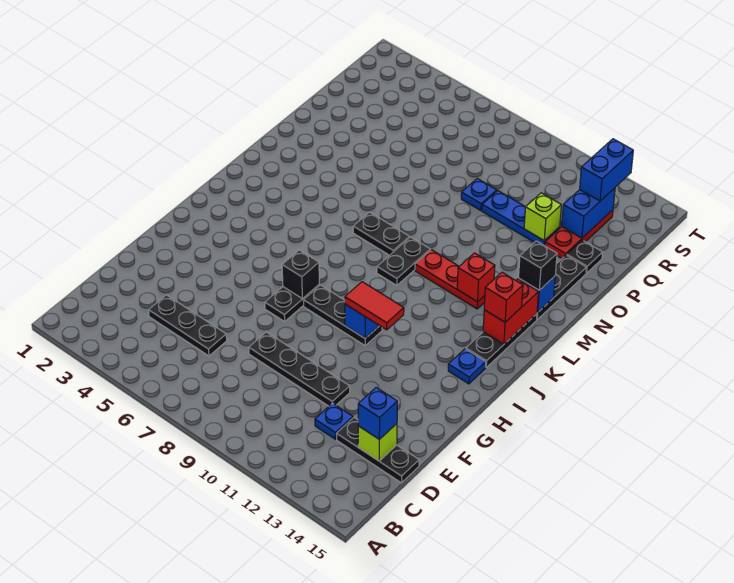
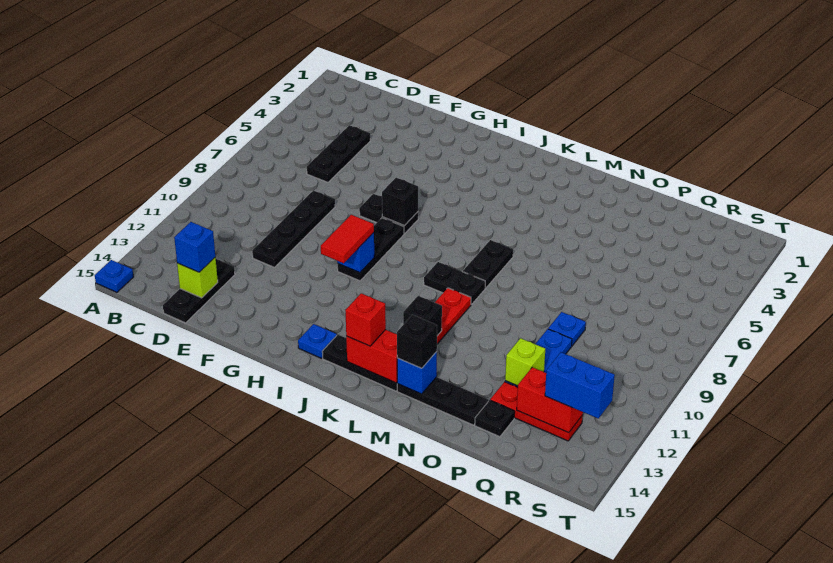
blue 1x1 plate [315,403,353,439] -> blue 1x1 plate moved to [95,260,133,292]
red 1x1 brick [457,253,495,302] -> black 1x1 brick [403,296,442,336]
blue 1x2 brick [562,188,615,238] -> red 1x2 brick [517,367,583,433]

